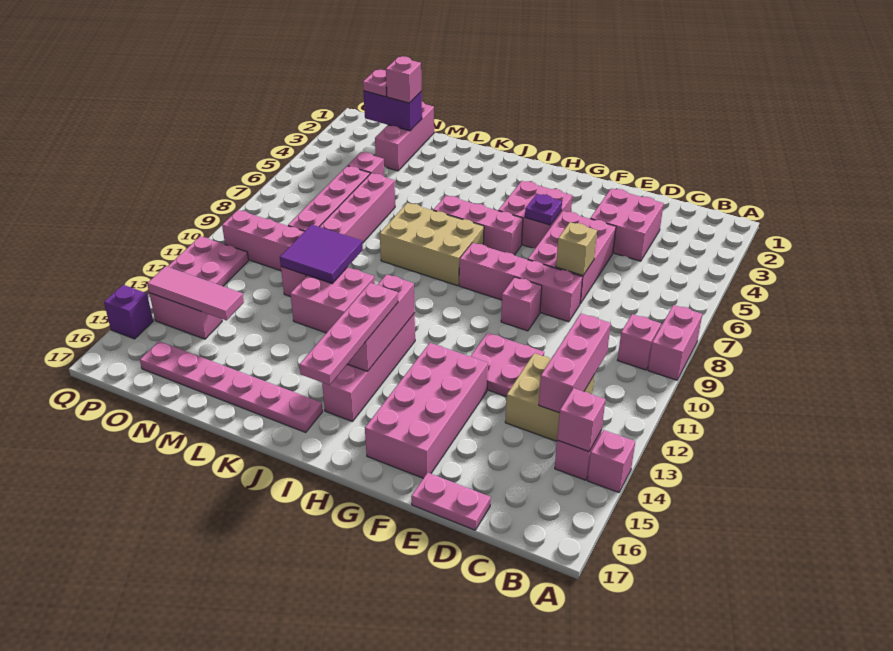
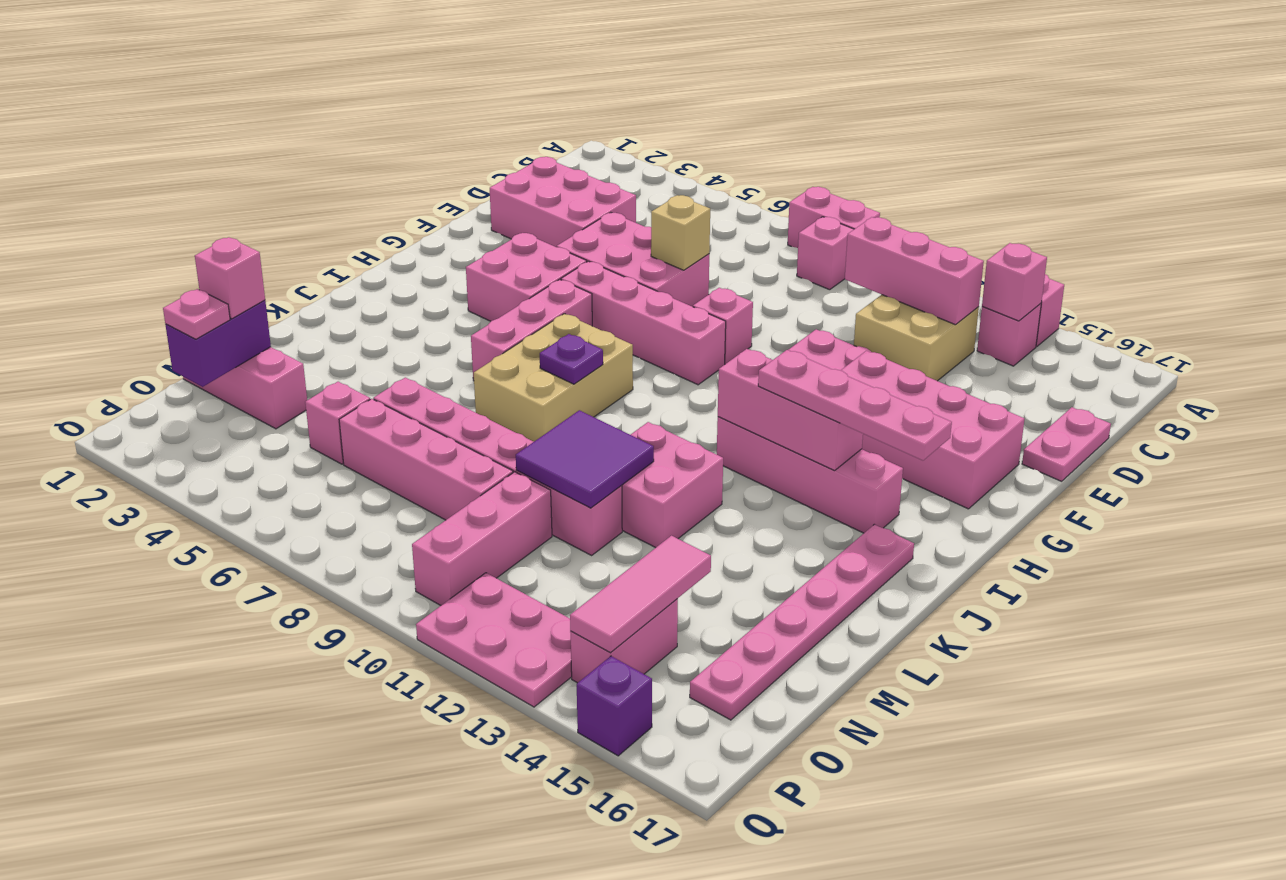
pink 2x2 brick [590,188,664,261] -> pink 2x3 brick [490,157,636,247]
pink 1x4 brick [459,243,583,322] -> pink 1x4 brick turned to [561,261,726,385]
purple 1x1 plate [525,194,562,225] -> purple 1x1 plate moved to [540,334,603,384]

